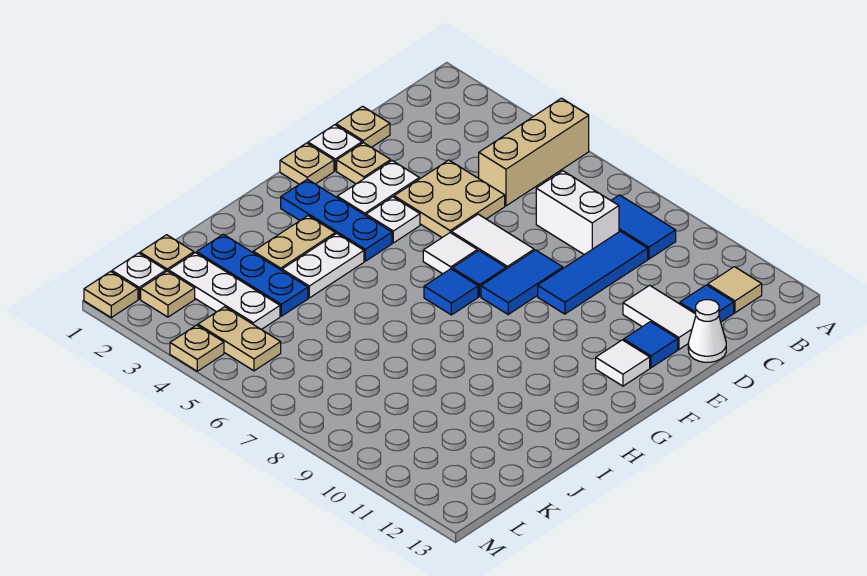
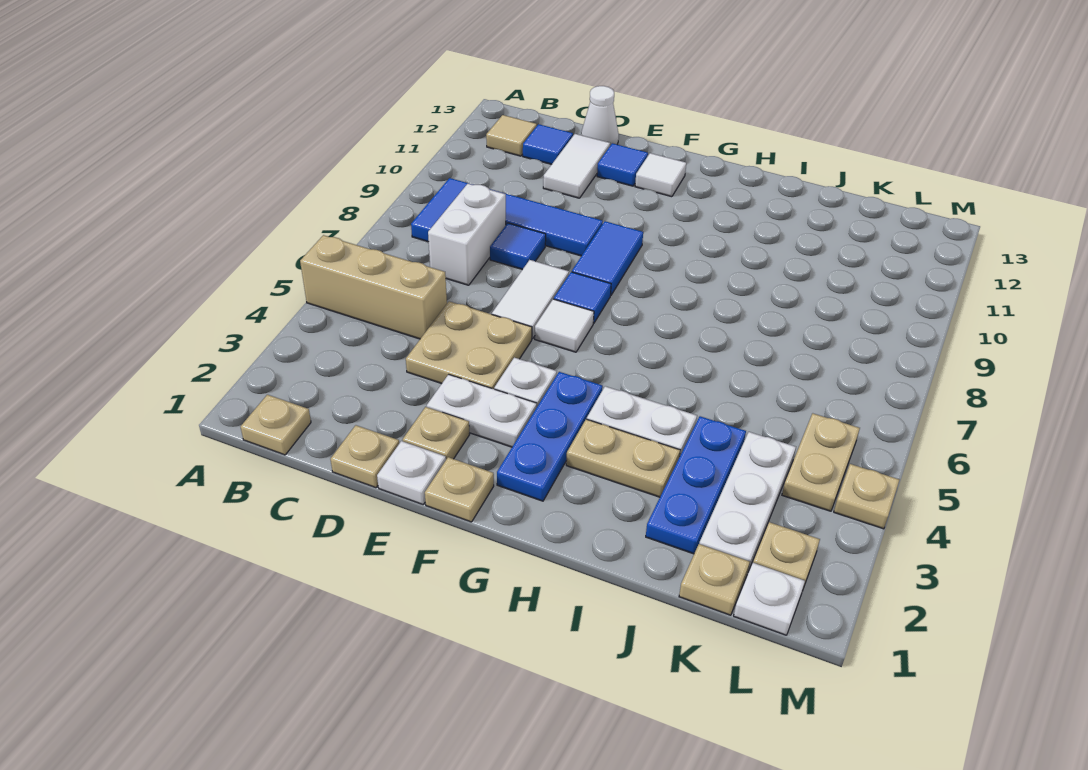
blue 1x2 tile [481,250,563,314] -> blue 1x2 tile turned to [572,221,643,296]
blue 1x1 tile [424,269,478,315] -> blue 1x1 tile moved to [490,223,546,270]
tan 1x1 plate [84,271,138,317] -> tan 1x1 plate moved to [241,395,311,455]

